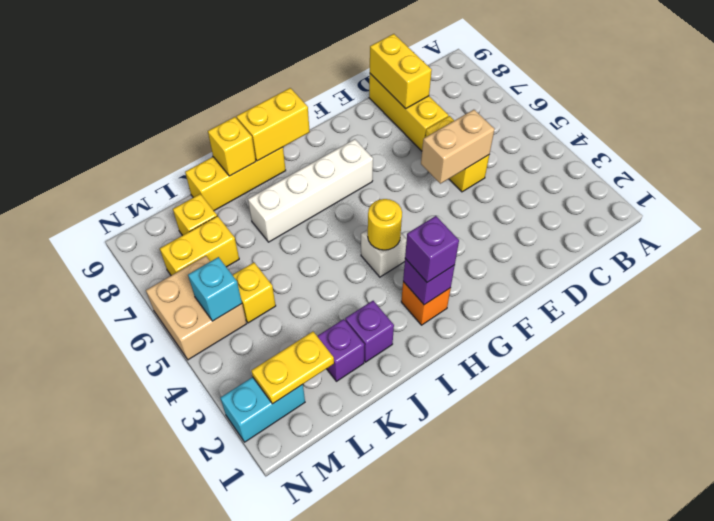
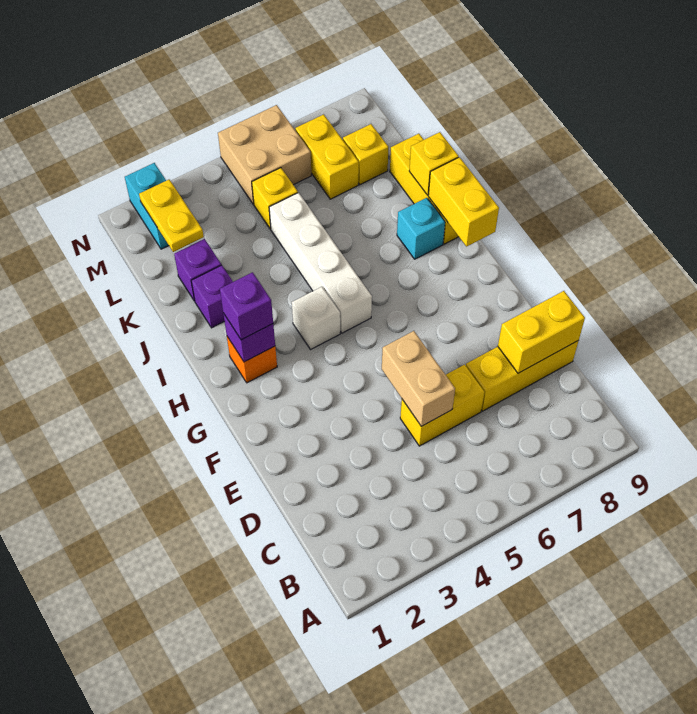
white 1x4 brick [248,139,373,242] -> white 1x4 brick moved to [269,193,372,333]
yellow 1x1 round brick [368,199,402,250] -> none
cyan 1x1 brick [188,257,242,321] -> cyan 1x1 brick moved to [397,198,445,259]

